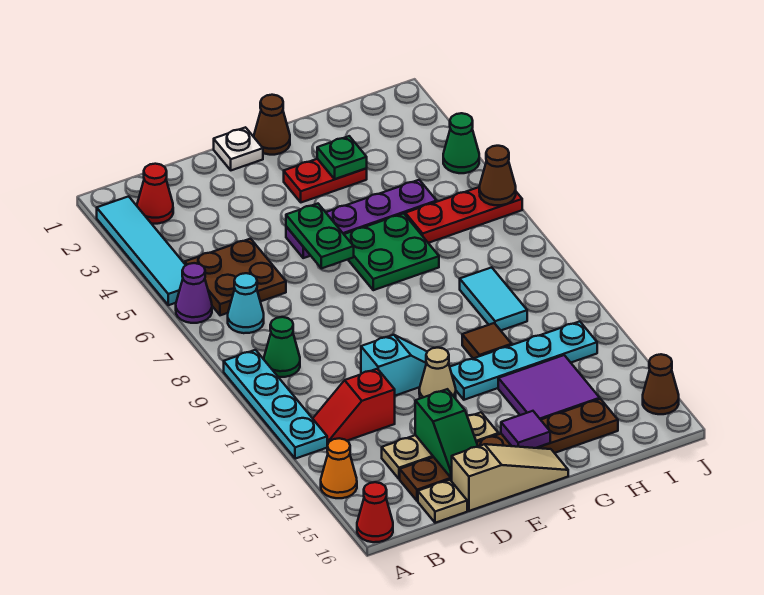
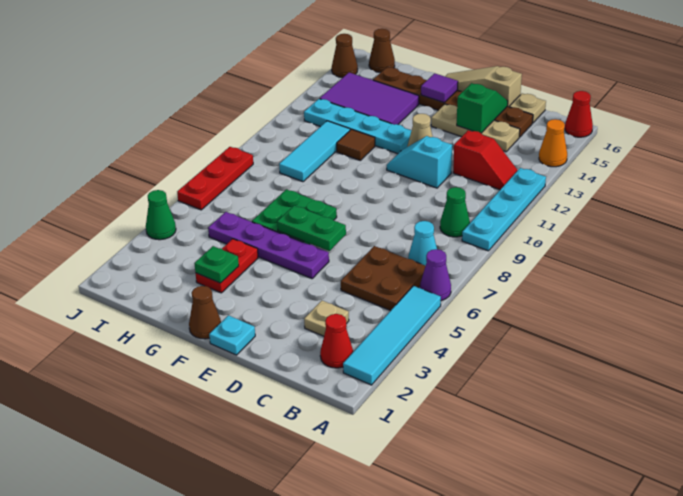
none -> tan 1x1 plate [304,301,349,336]
white 1x1 plate [214,127,263,170] -> cyan 1x1 plate [209,315,255,355]
green 1x2 plate [286,204,354,268] -> green 1x2 plate turned to [277,205,346,251]
red 1x2 plate [284,159,367,202] -> red 1x2 plate turned to [196,239,258,293]
purple 2x2 tile [498,355,600,420] -> purple 2x3 tile [320,72,419,125]
red 1x3 plate [405,187,522,243] -> red 1x3 plate turned to [177,147,253,210]
cyan 1x2 tile [460,267,527,330] -> cyan 1x3 tile [279,121,350,182]
brown 1x1 cone [479,146,516,205] -> brown 1x1 cone moved to [369,29,395,72]

